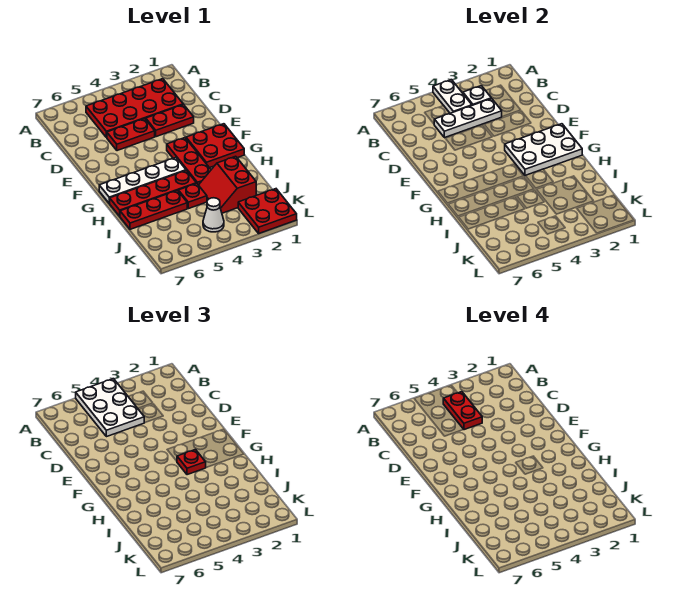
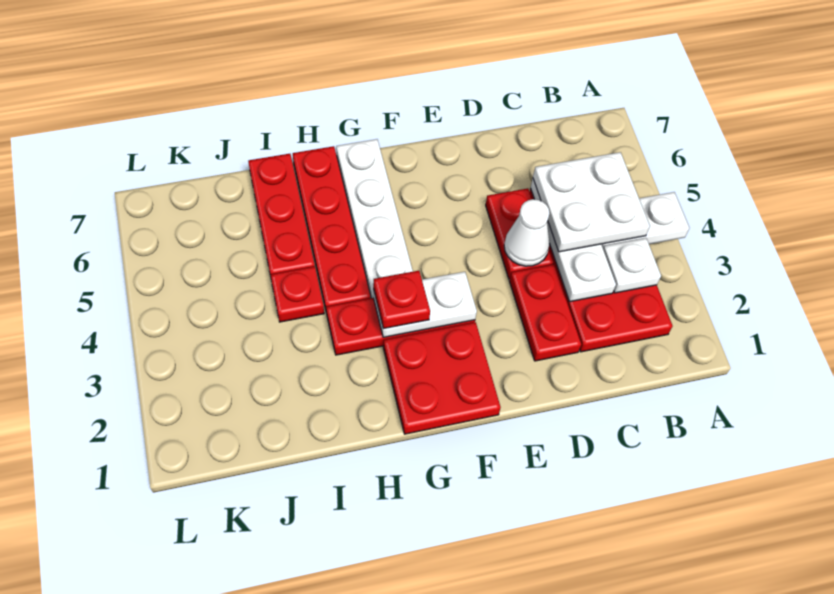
white 2x3 plate [76,379,144,437] -> white 2x2 plate [533,152,650,252]
red 1x2 plate [443,392,482,430] -> none
white 2x3 plate [505,124,582,176] -> white 1x2 plate [373,272,477,337]
red 2x2 slope [199,156,256,213] -> none
red 2x2 plate [238,189,297,234] -> none
white 1x1 cone [203,198,224,232] -> white 1x1 cone moved to [504,199,550,266]

